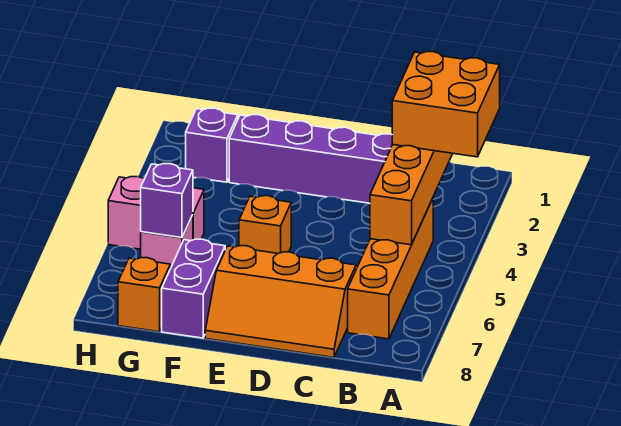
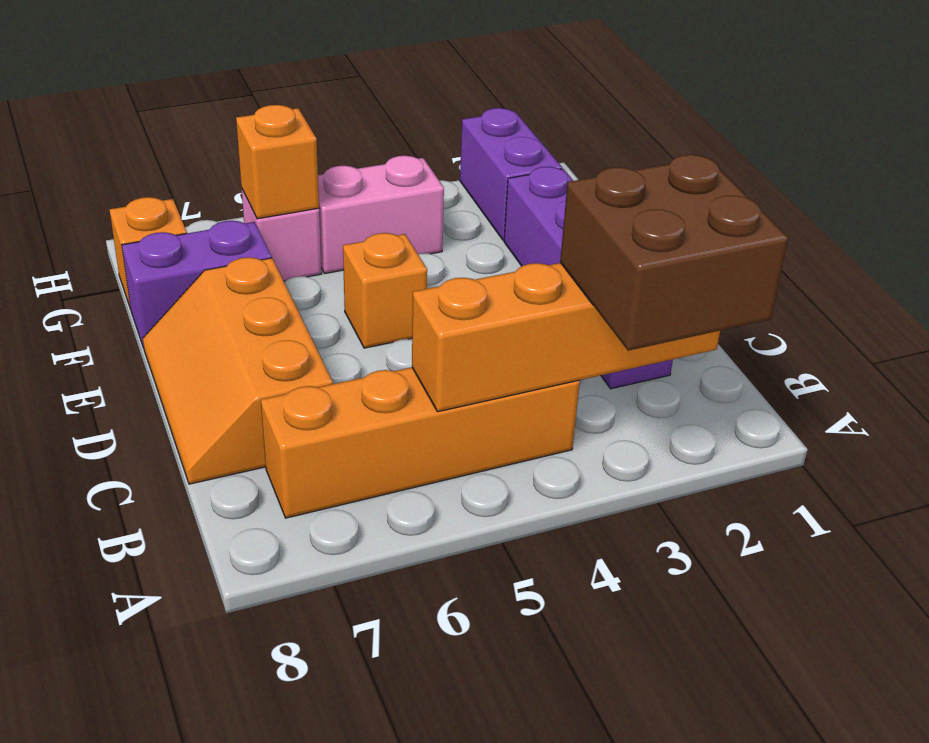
orange 2x2 brick [392,52,500,157] -> brown 2x2 brick [560,155,788,351]
purple 1x1 brick [186,108,238,182] -> purple 1x2 brick [460,108,562,240]
pink 1x2 brick [108,177,204,249] -> pink 1x2 brick turned to [318,156,444,273]
purple 1x1 brick [141,164,193,238] -> orange 1x1 brick [236,105,319,219]

